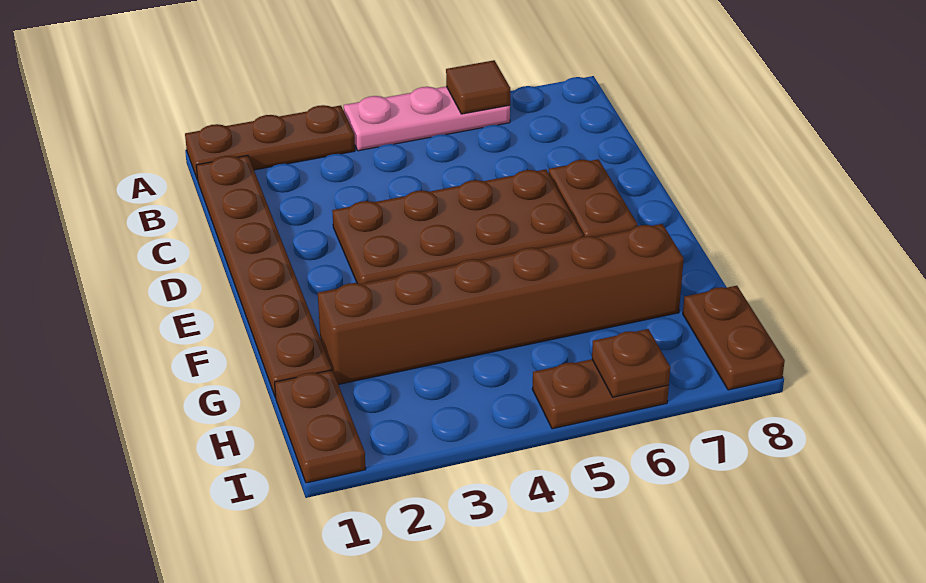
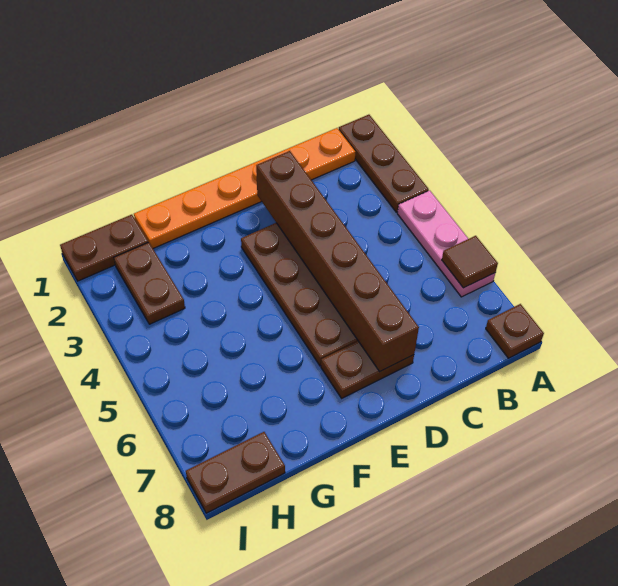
brown 1x6 plate [196,155,332,398] -> orange 1x6 plate [134,128,355,248]
brown 1x6 brick [318,224,684,384] -> brown 1x6 brick moved to [256,151,419,372]
brown 1x2 plate [532,359,669,429] -> brown 1x2 plate moved to [114,242,185,324]
brown 1x1 plate [592,329,670,397] -> brown 1x1 plate moved to [486,304,544,358]

